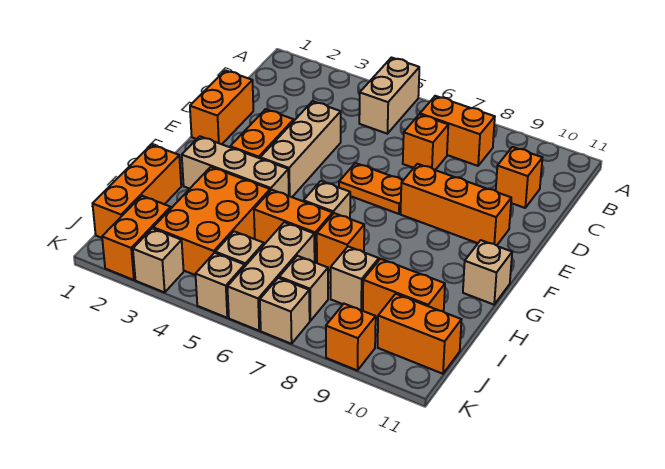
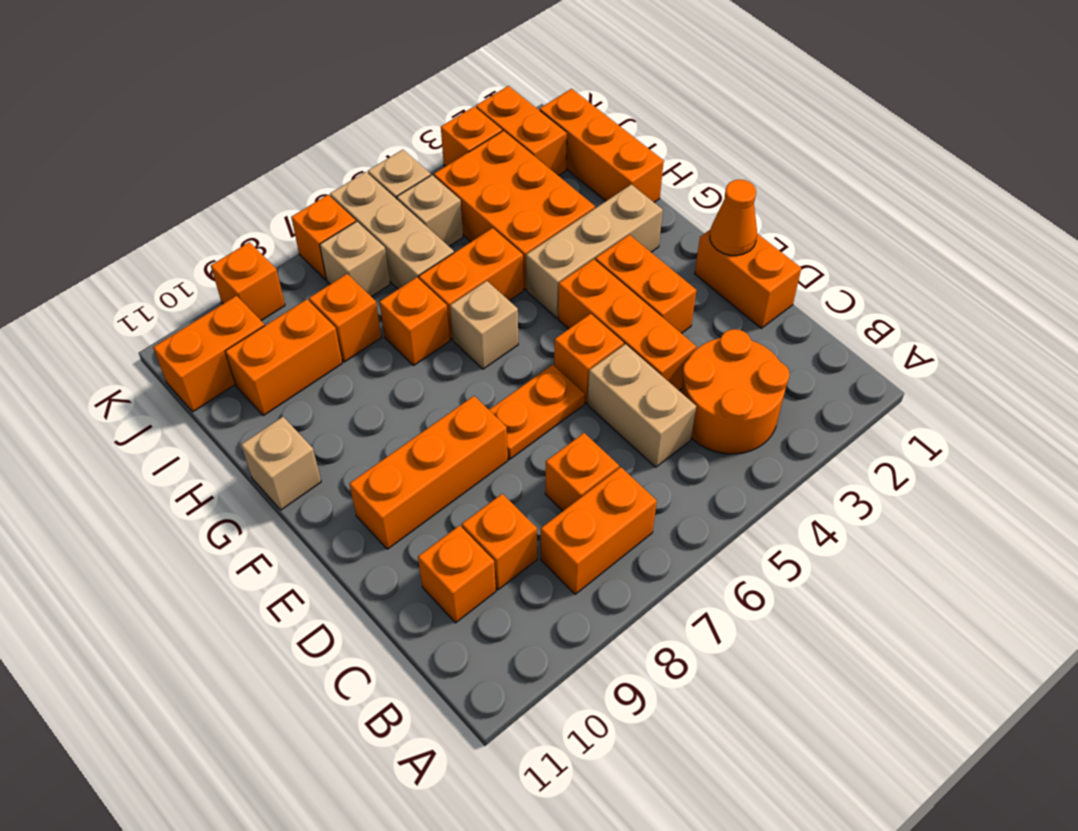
tan 1x2 brick [359,58,419,134] -> tan 1x2 brick moved to [588,344,696,467]
none -> orange 2x2 round brick [681,329,790,454]
none -> orange 1x1 brick [462,494,537,590]
tan 1x3 brick [260,101,341,197] -> orange 1x3 brick [558,259,696,390]
none -> orange 1x1 cone [710,180,757,256]
none -> orange 1x1 brick [554,314,624,403]
tan 1x1 brick [331,247,379,310] -> orange 1x1 brick [309,274,381,362]
tan 1x1 brick [133,228,184,292] -> orange 1x1 brick [441,107,502,166]
tan 1x1 brick [260,278,310,344] -> orange 1x1 brick [291,195,356,280]

